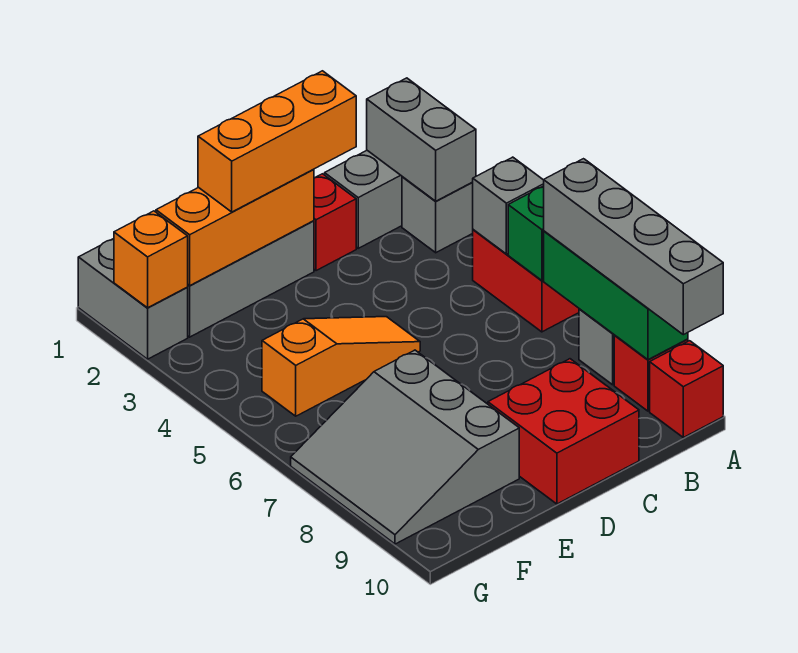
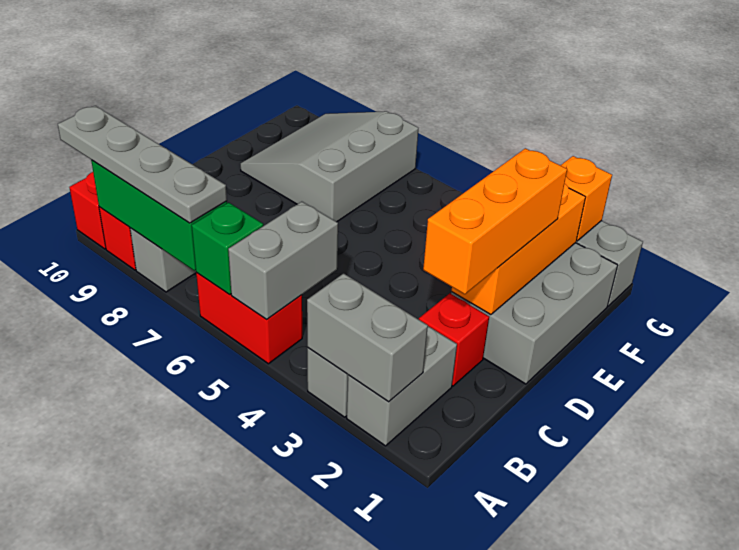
grey 1x1 brick [473,157,544,254] -> grey 1x2 brick [228,202,338,320]
grey 1x4 brick [544,159,723,335] -> grey 1x4 plate [58,106,227,223]
red 2x2 brick [488,359,639,504] -> none
orange 1x3 slope [262,317,420,416] -> none
grey 3x3 slope [291,350,519,544] -> grey 3x3 slope turned to [240,111,418,222]

